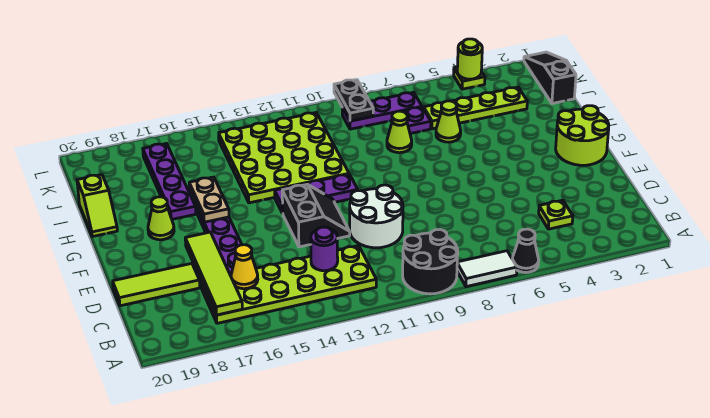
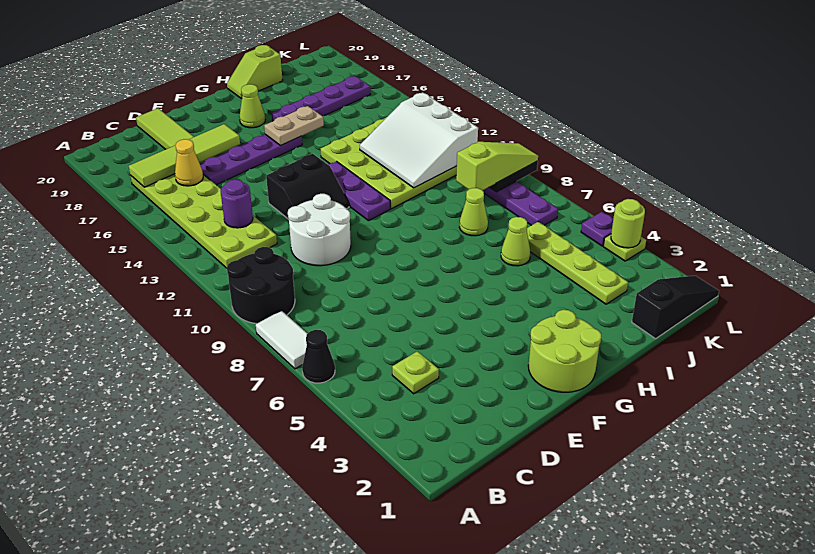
none -> white 3x3 slope [360,92,478,188]
purple 1x1 plate [402,107,431,134] -> purple 1x1 plate moved to [581,212,613,246]
none -> lime 1x3 slope [456,142,538,190]

